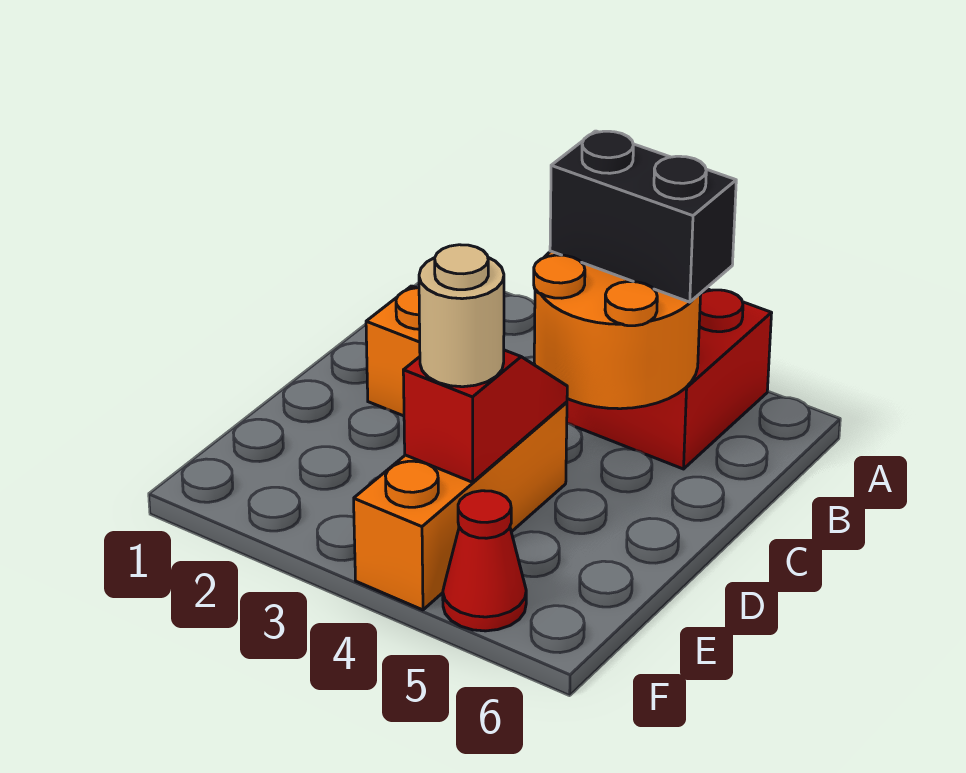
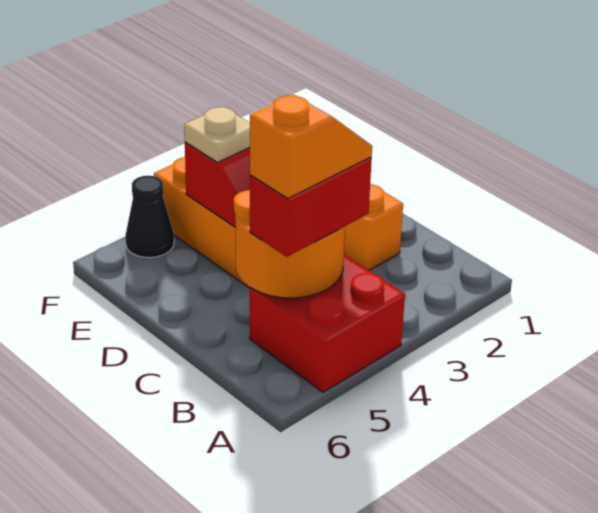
black 1x2 brick [550,131,736,302] -> red 1x2 brick [250,157,372,257]
none -> orange 1x2 slope [250,95,372,199]
tan 1x1 round brick [419,245,504,387] -> tan 1x1 plate [184,107,250,162]
red 1x1 cone [443,491,526,631] -> black 1x1 cone [125,176,174,258]

